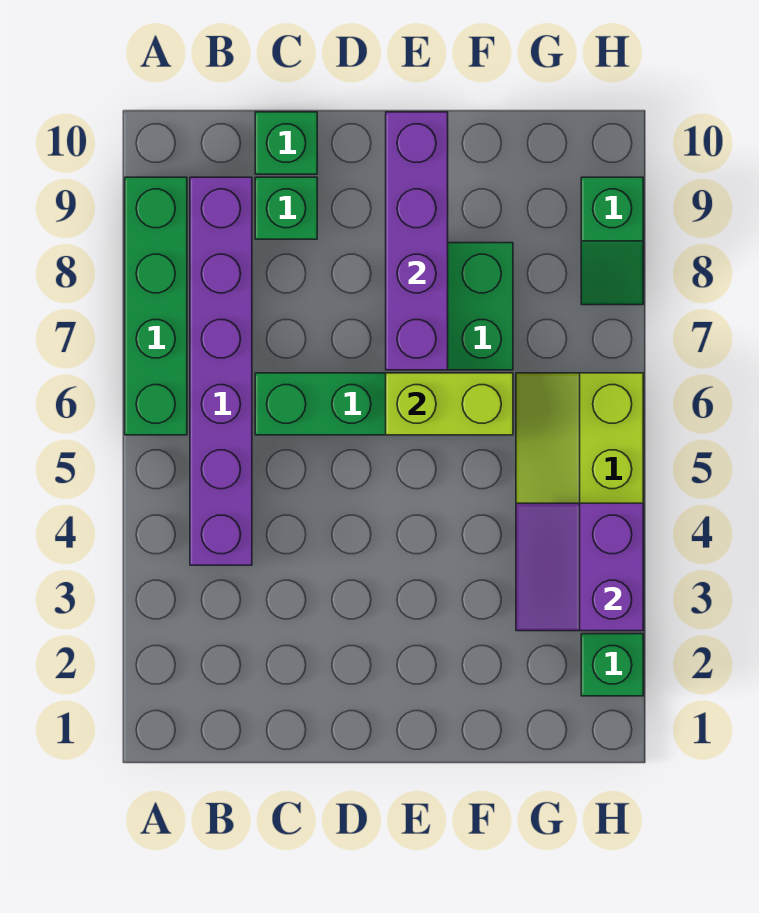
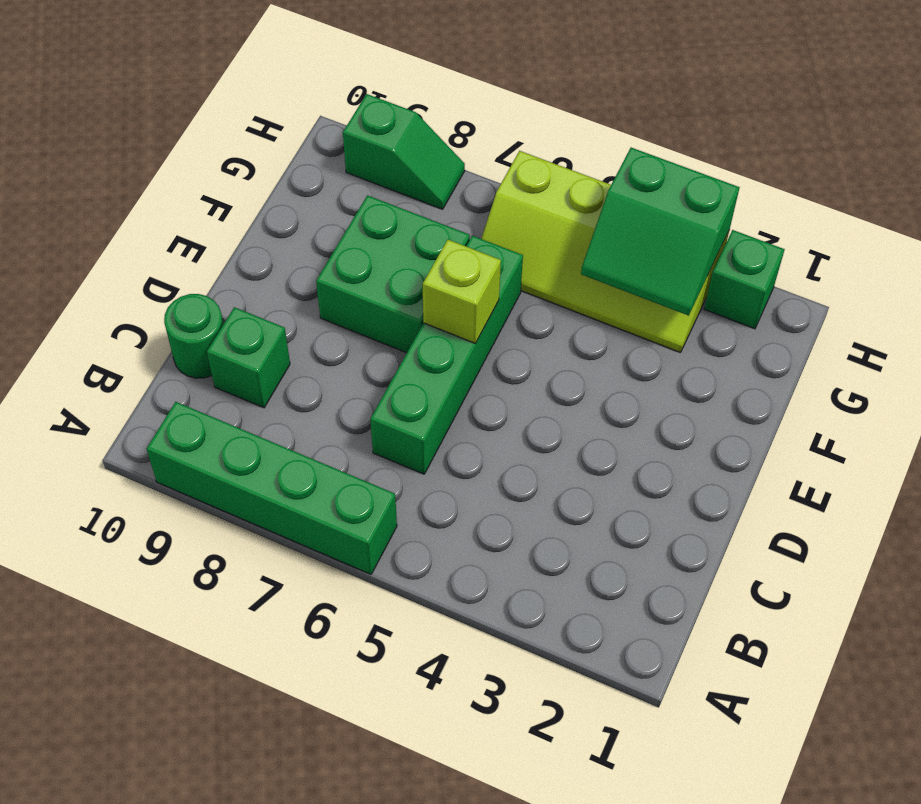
purple 1x6 brick [190,177,252,565] -> none
green 1x1 brick [255,112,317,174] -> green 1x1 round brick [164,294,223,378]
lime 1x2 brick [386,373,513,435] -> lime 1x1 brick [423,240,501,343]
purple 1x4 brick [386,112,448,370] -> none
purple 2x2 slope [516,503,643,631] -> green 2x2 slope [581,148,740,316]

